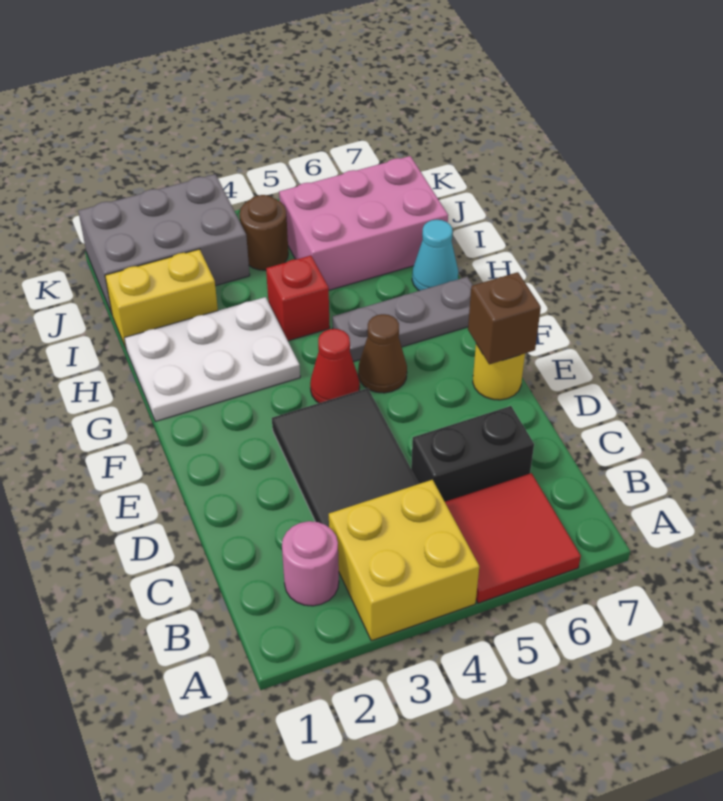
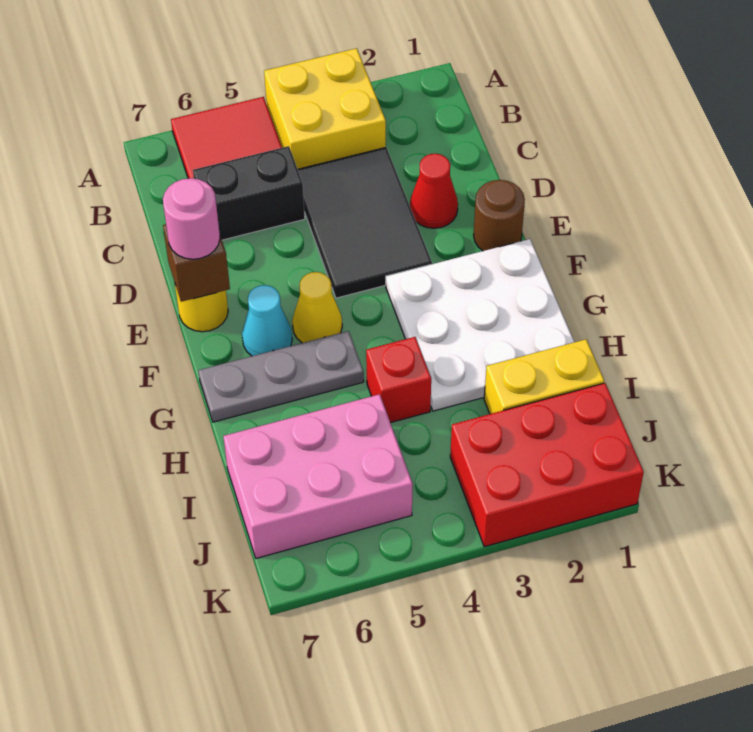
pink 1x1 round brick [282,521,339,606] -> pink 1x1 round brick moved to [163,178,220,259]
red 1x1 cone [310,329,360,403] -> red 1x1 cone moved to [410,154,458,228]
brown 1x1 cone [358,314,407,393] -> yellow 1x1 cone [292,272,342,343]
white 2x3 plate [124,297,300,421] -> white 3x3 plate [386,239,574,411]
cyan 1x1 cone [412,220,458,291] -> cyan 1x1 cone moved to [242,285,292,356]
grey 2x3 brick [78,174,250,314] -> red 2x3 brick [450,383,644,547]
brown 1x1 round brick [240,195,288,270] -> brown 1x1 round brick moved to [474,180,525,251]

